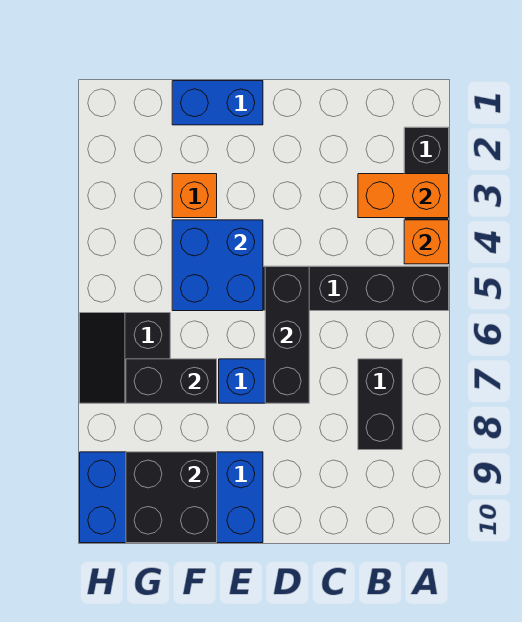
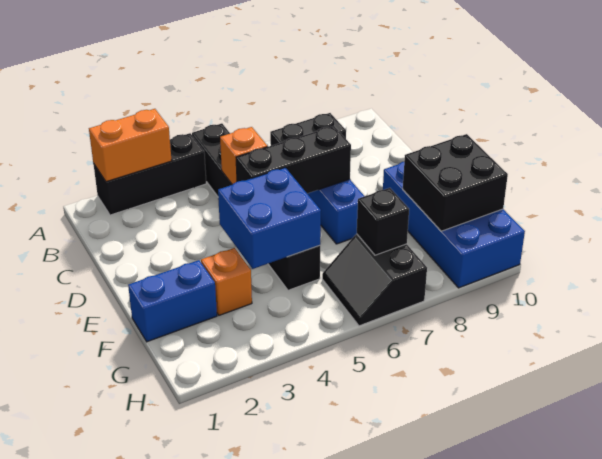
orange 1x2 brick [358,174,449,218] -> orange 1x2 brick turned to [89,109,172,182]
orange 1x1 brick [404,220,449,264] -> orange 1x1 brick moved to [220,127,268,184]
blue 1x2 brick [172,81,263,125] -> blue 1x2 brick turned to [128,260,217,342]
black 1x2 brick [126,359,217,403] -> black 1x1 brick [357,188,409,255]
black 2x2 slope [80,313,170,403] -> black 2x2 slope turned to [322,234,427,326]

